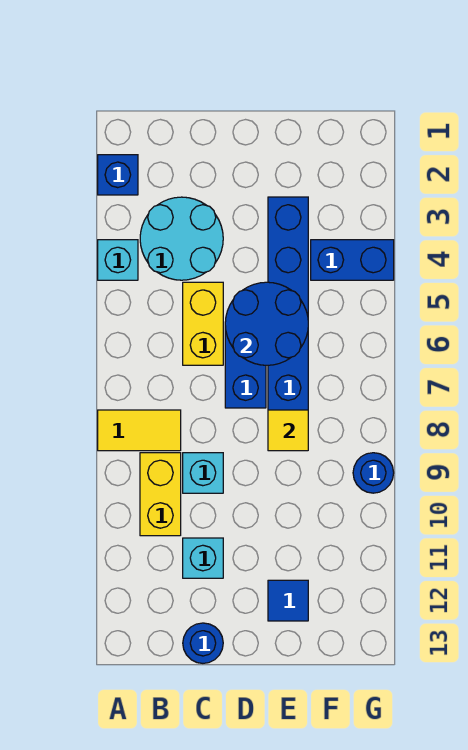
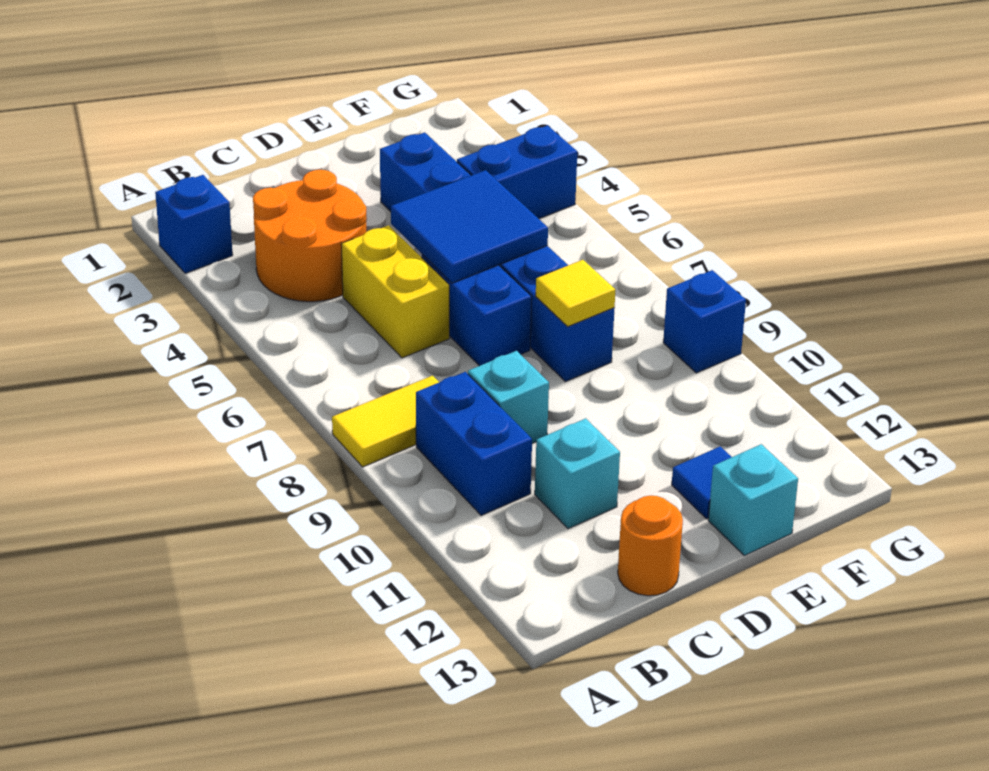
cyan 1x1 brick [98,240,138,280] -> cyan 1x1 brick moved to [708,444,798,556]
cyan 2x2 round brick [140,197,223,280] -> orange 2x2 round brick [253,170,367,302]
yellow 1x2 brick [140,453,181,536] -> blue 1x2 brick [416,372,532,515]
blue 1x1 round brick [183,623,223,663] -> orange 1x1 round brick [618,496,683,596]
blue 2x2 round brick [225,282,308,365] -> blue 2x2 tile [391,170,548,283]
blue 1x1 round brick [353,453,394,493] -> blue 1x1 brick [663,270,746,373]

